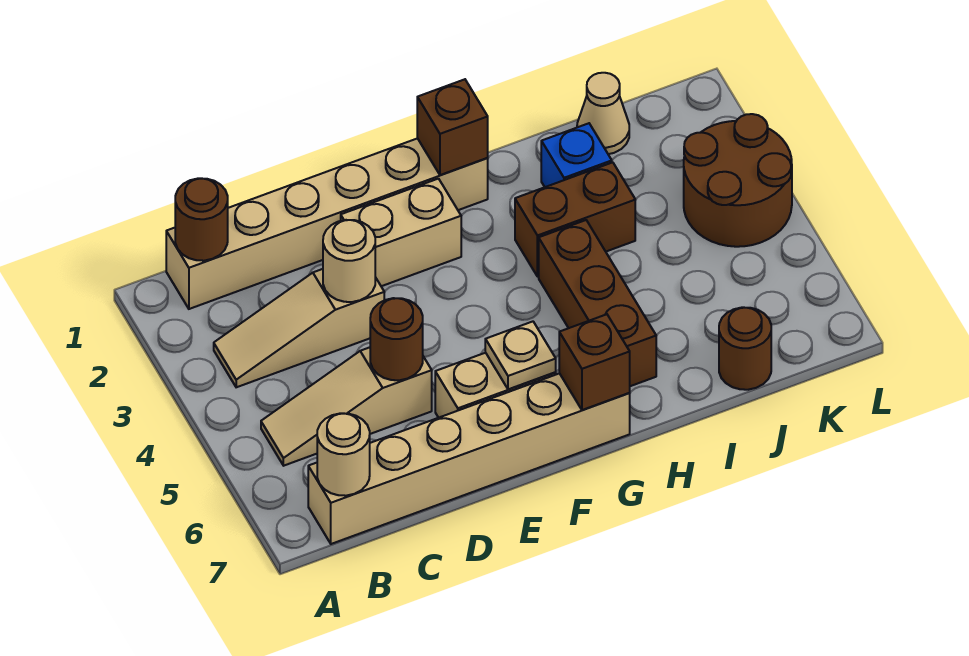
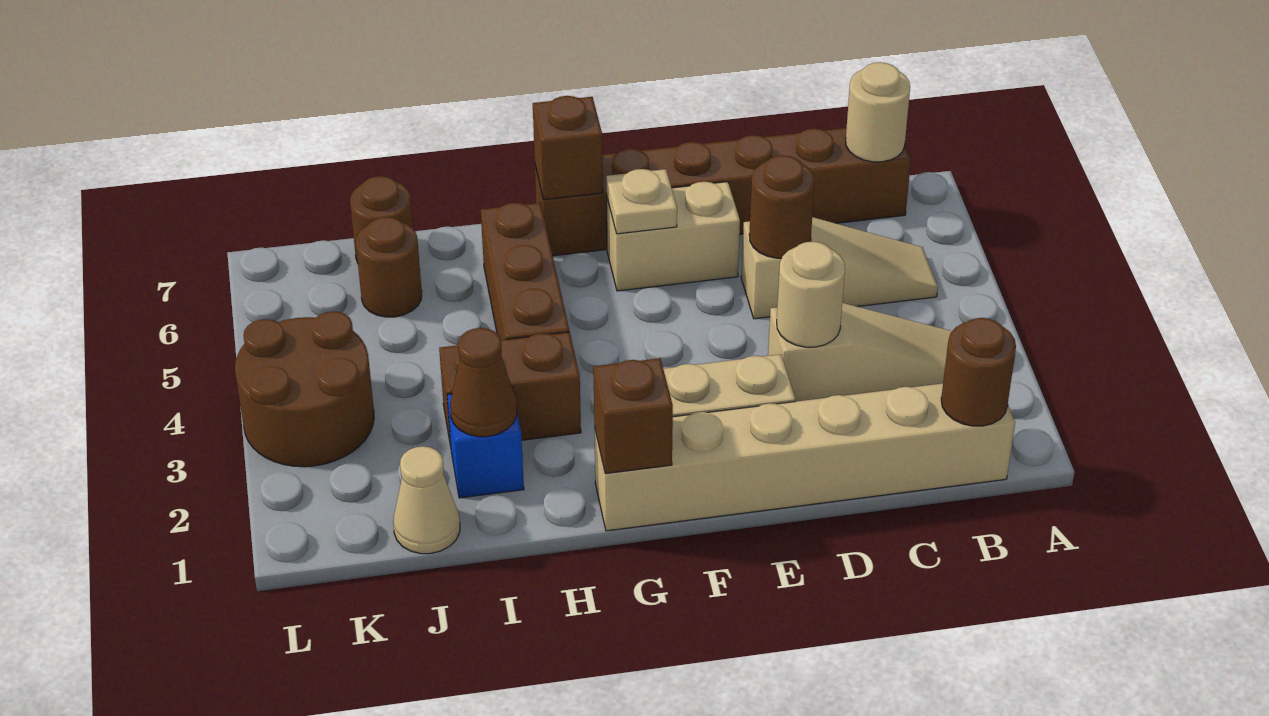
tan 1x6 brick [308,373,630,544] -> brown 1x6 brick [535,128,911,256]
none -> brown 1x1 cone [450,328,517,437]
none -> brown 1x1 round brick [356,217,422,317]

